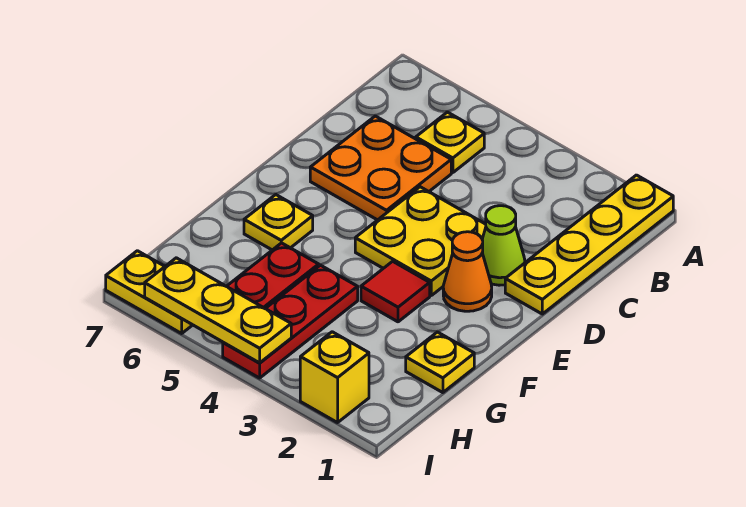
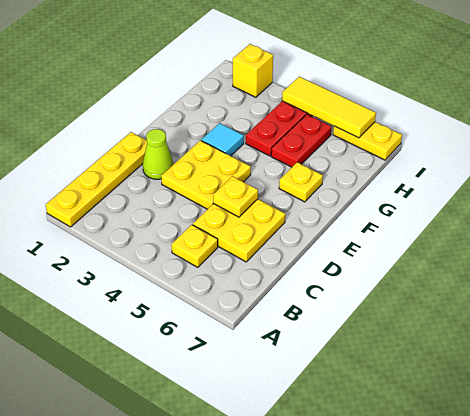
orange 2x2 plate [310,116,451,220] -> yellow 2x2 plate [193,199,285,262]
orange 1x1 cone [443,232,492,311] -> none
red 1x1 tile [361,261,430,322] -> cyan 1x1 tile [201,123,244,156]
yellow 1x1 plate [406,332,474,393] -> yellow 1x1 plate moved to [213,176,258,217]
yellow 1x3 plate [145,258,291,363] -> yellow 1x3 tile [282,77,376,138]

